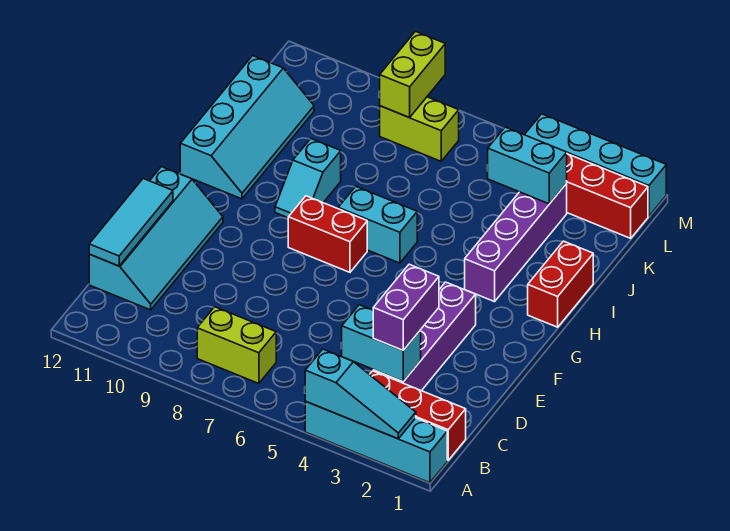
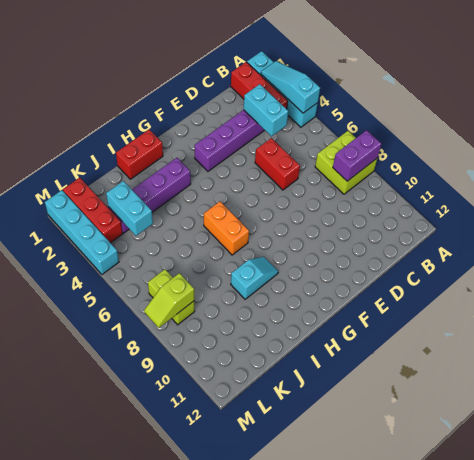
lime 1x2 brick [197,307,276,384] -> lime 2x2 brick [315,131,377,194]
purple 1x2 brick [373,264,439,350] -> purple 1x2 brick moved to [333,130,381,181]
cyan 2x4 slope [89,167,223,310] -> none
cyan 1x3 tile [89,179,173,266] -> none
red 1x2 brick [288,196,367,272] -> red 1x2 brick moved to [255,138,300,190]
cyan 1x2 brick [338,187,417,263] -> orange 1x2 brick [204,202,249,255]
cyan 2x4 slope [180,56,314,199] -> none
lime 1x2 brick [380,32,445,118] -> lime 1x2 slope [144,273,194,328]

